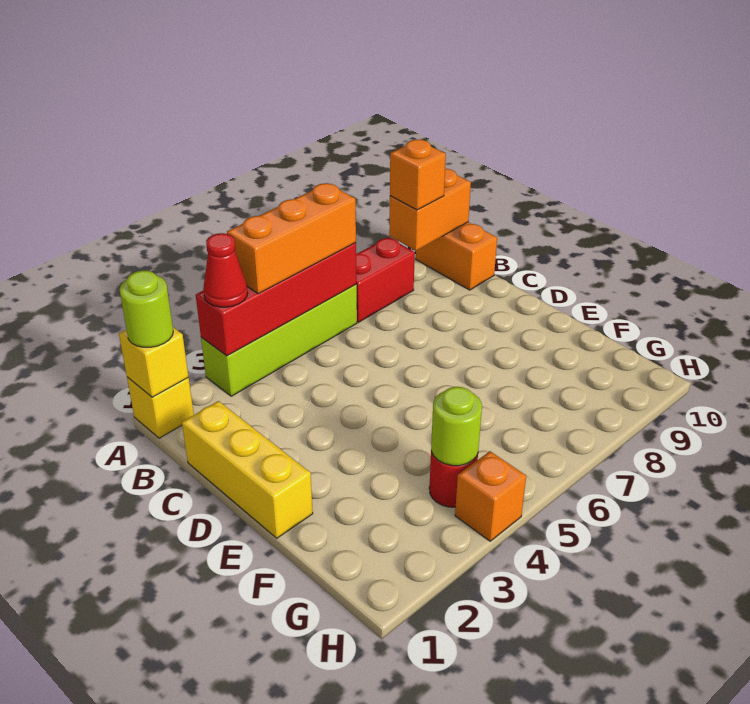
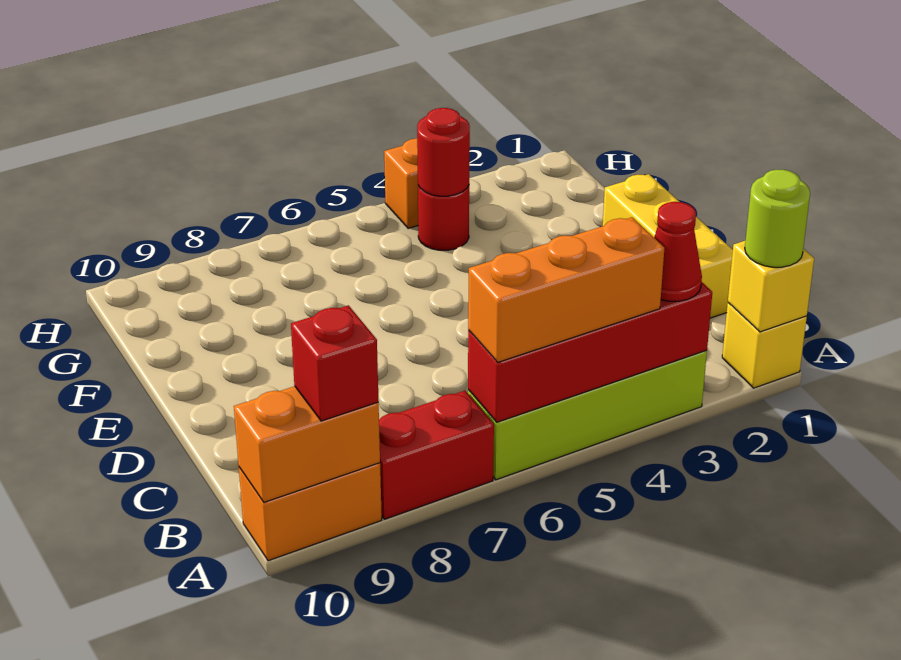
orange 1x1 brick [390,140,446,210] -> red 1x1 brick [291,305,379,421]
orange 1x2 brick [416,222,497,290] -> orange 1x2 brick turned to [239,463,382,561]
lime 1x1 round brick [431,387,482,466] -> red 1x1 round brick [417,108,470,196]

